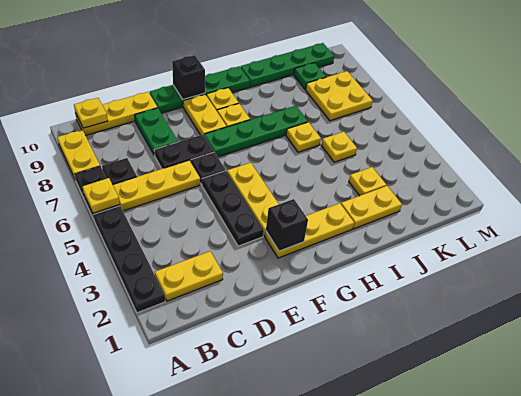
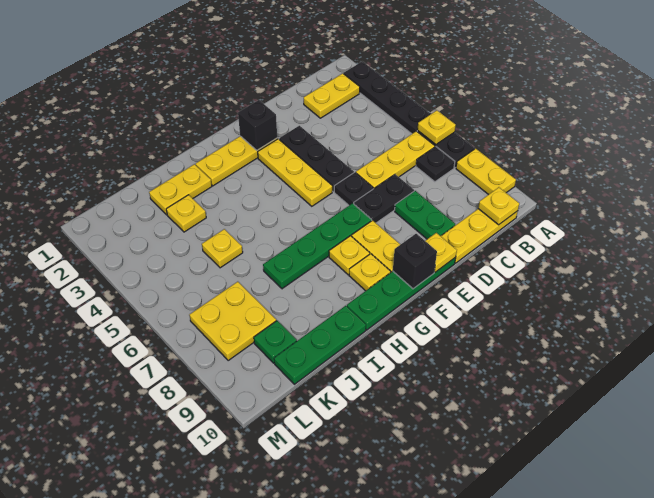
yellow 1x1 plate [286,122,321,152] -> yellow 1x1 plate moved to [425,233,457,272]
green 1x4 plate [241,43,334,87] -> green 1x3 plate [274,306,366,384]

